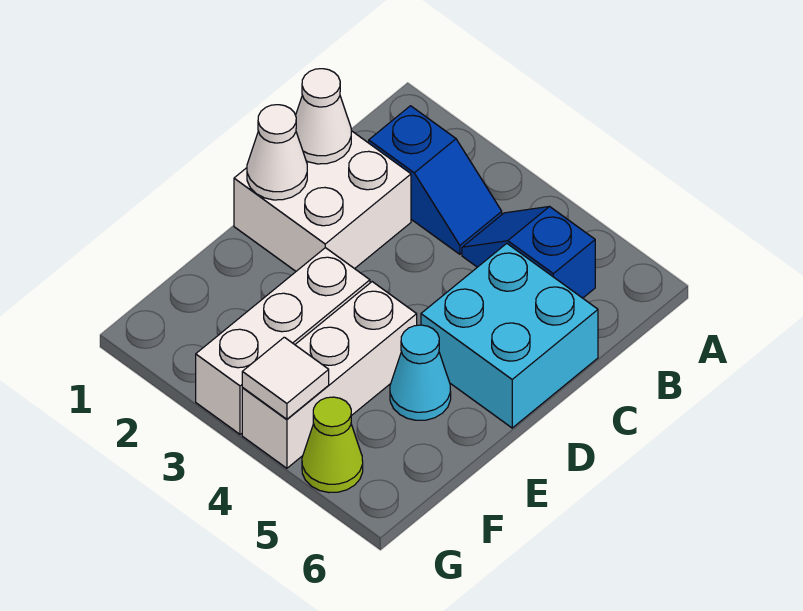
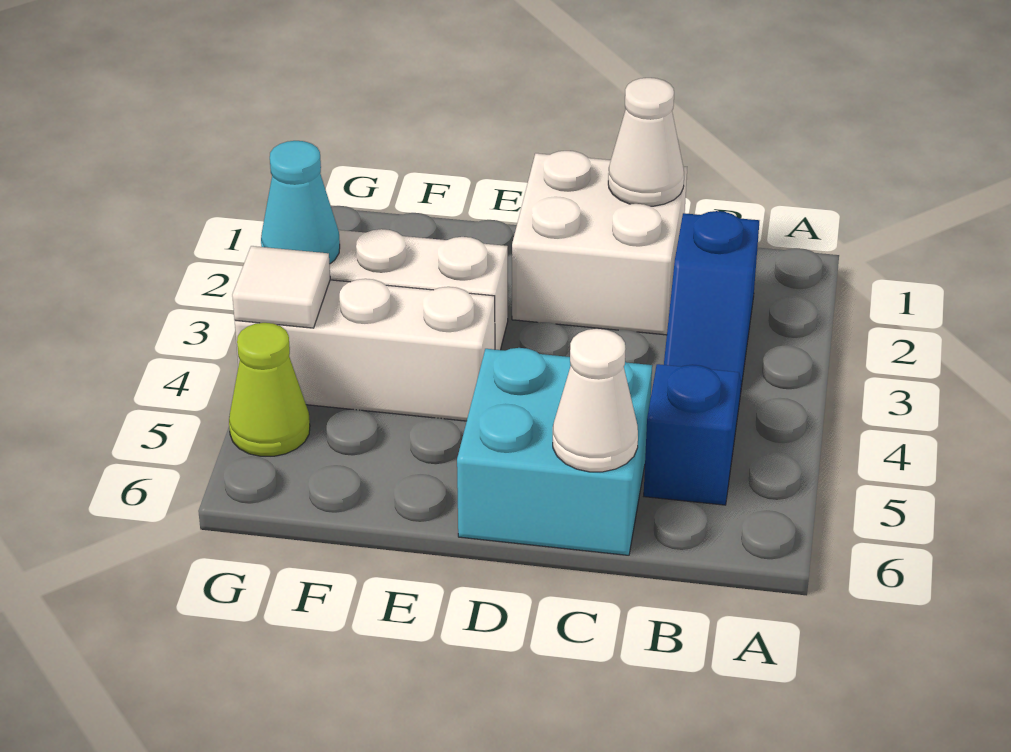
white 1x1 cone [247,105,307,200] -> white 1x1 cone moved to [553,329,638,472]
cyan 1x1 cone [390,325,451,420] -> cyan 1x1 cone moved to [261,141,340,264]

